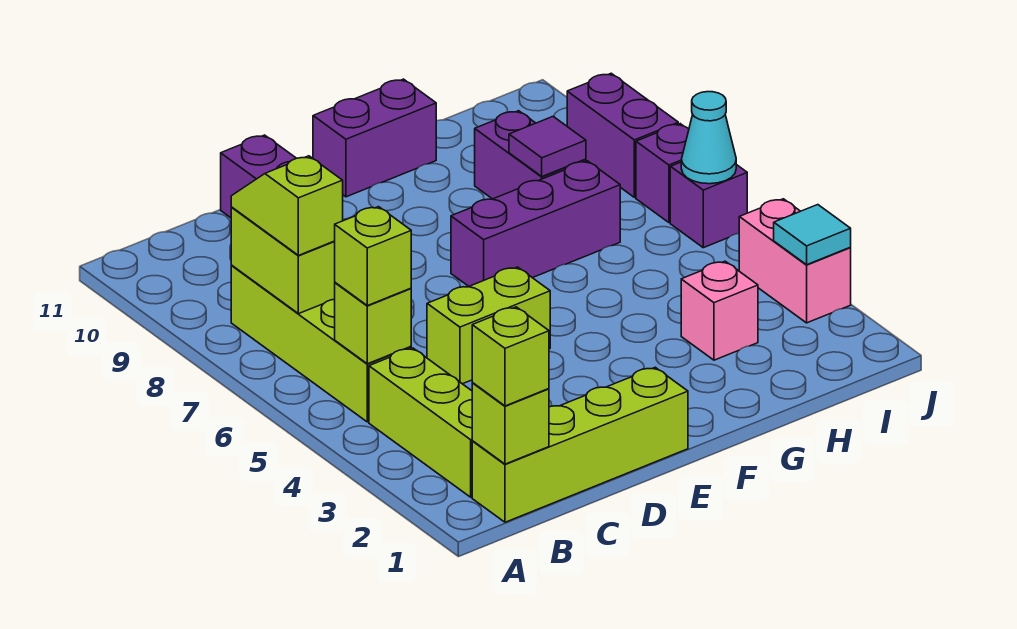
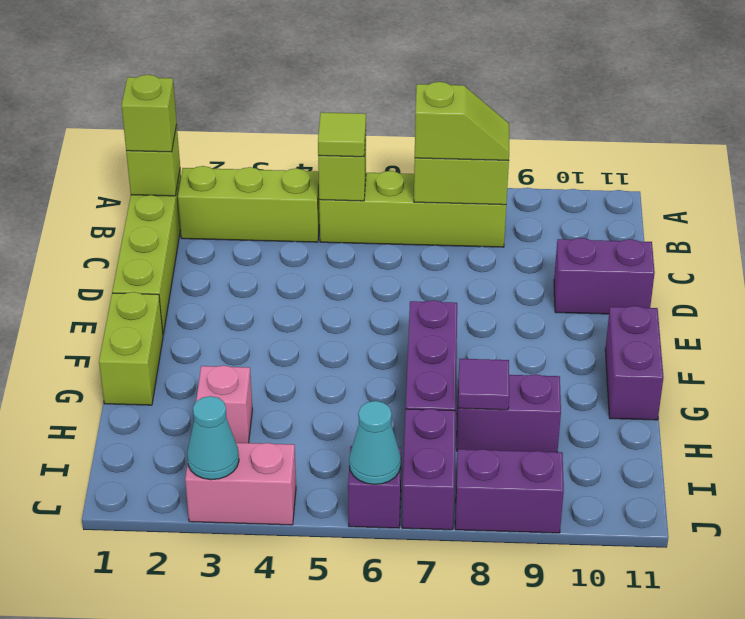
lime 1x1 brick [335,207,411,306] -> lime 1x1 tile [318,112,366,157]
lime 1x2 brick [427,267,550,384] -> lime 1x2 brick moved to [99,292,163,405]
cyan 1x1 tile [774,205,851,265] -> cyan 1x1 cone [187,396,239,480]
purple 1x1 brick [636,124,689,222] -> purple 1x2 brick [402,409,456,530]

